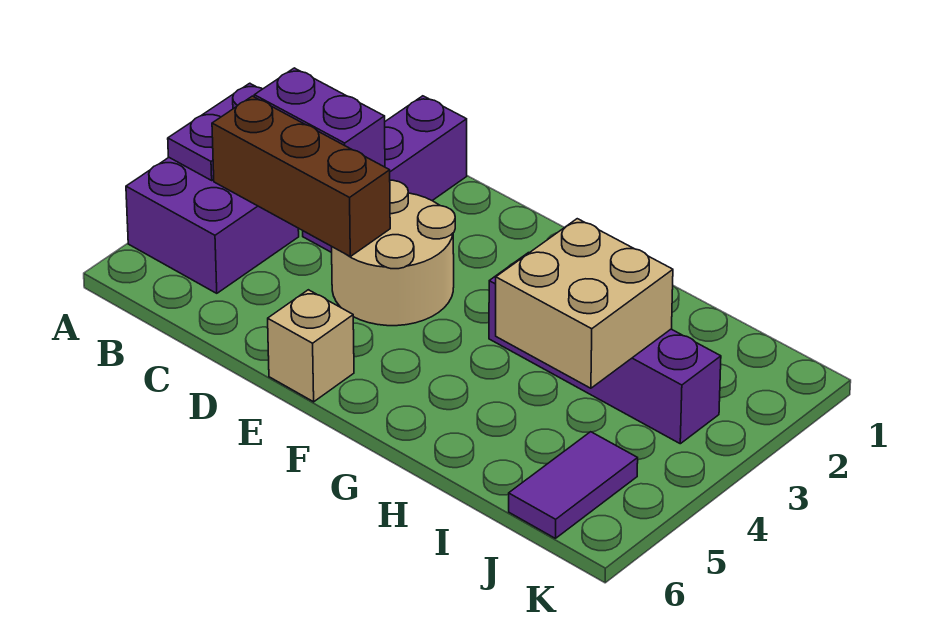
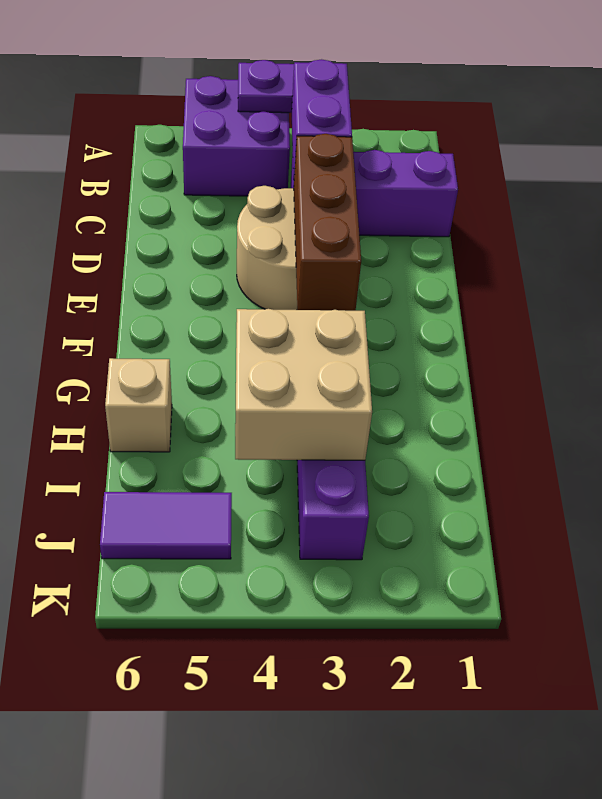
brown 1x3 brick [212,96,390,256] -> brown 1x3 brick moved to [294,134,361,311]
tan 1x1 brick [268,290,354,402] -> tan 1x1 brick moved to [105,358,172,452]

